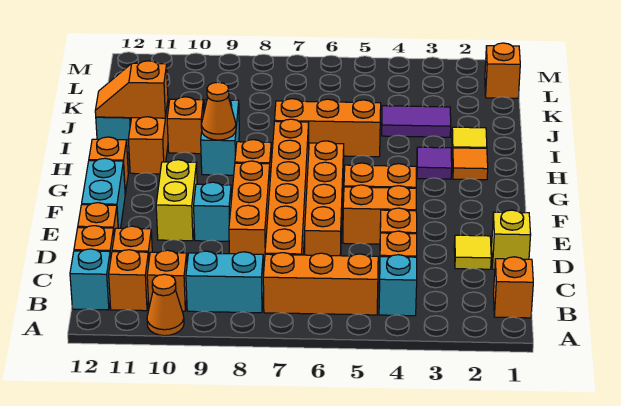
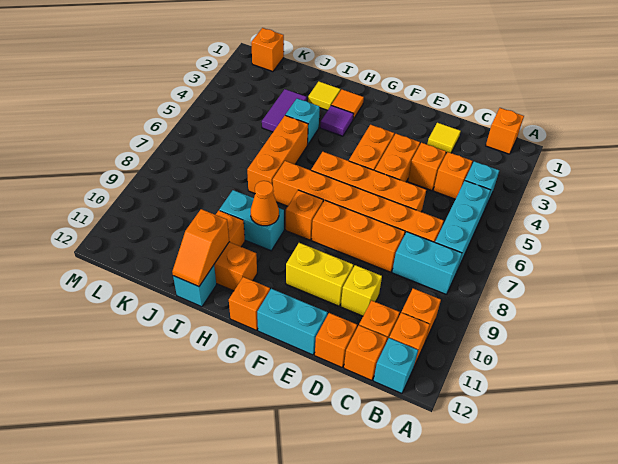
orange 1x1 cone [147,274,184,336] -> none
orange 1x3 brick [263,253,378,315] -> cyan 1x3 brick [435,181,491,270]
cyan 1x2 brick [186,251,264,313] -> cyan 1x2 brick turned to [392,232,462,295]
yellow 1x1 brick [492,210,531,269] -> yellow 1x1 brick moved to [341,265,382,316]
cyan 1x1 brick [194,182,231,241] -> cyan 1x1 brick moved to [286,98,320,145]

